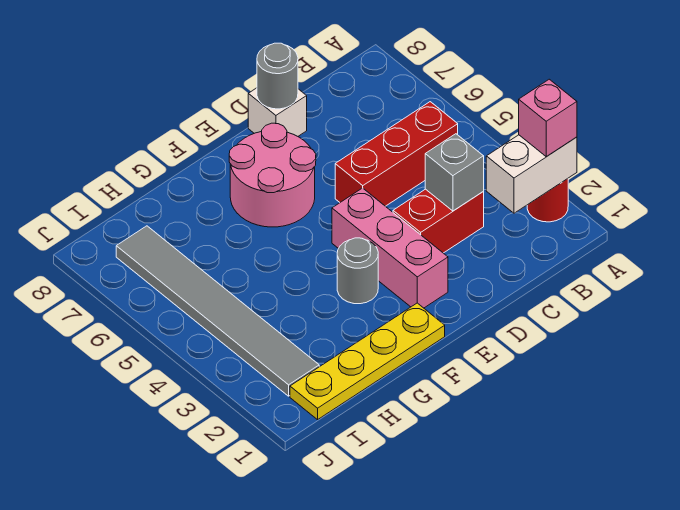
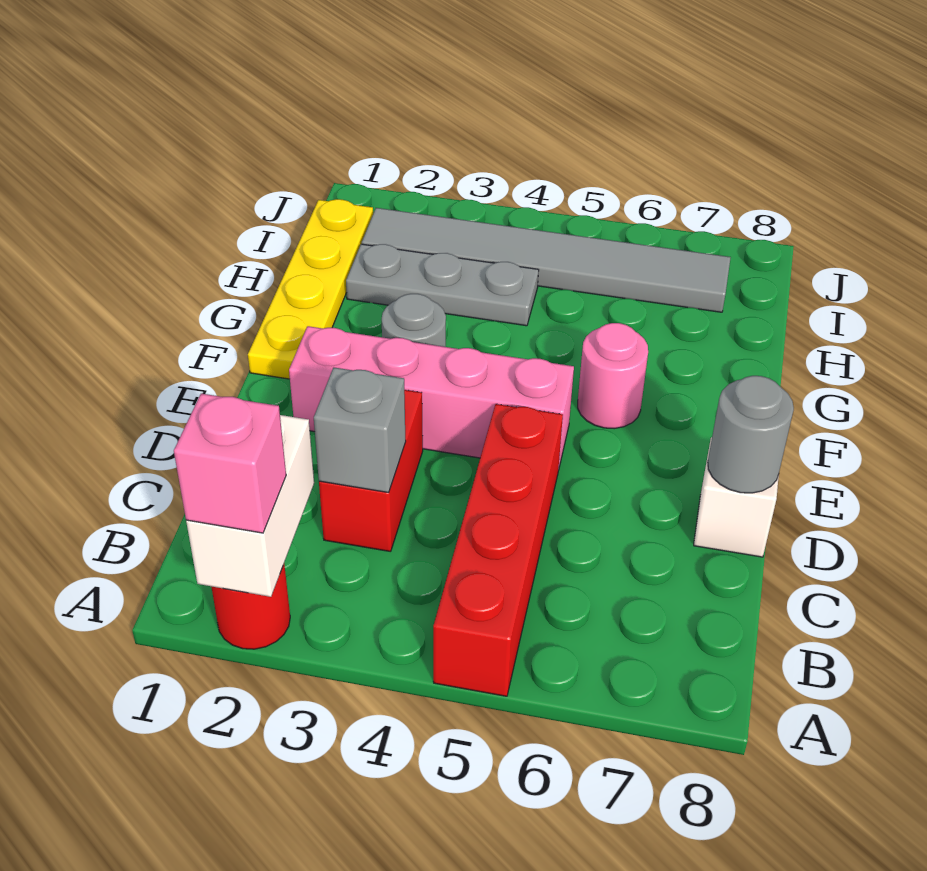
red 1x3 brick [335,102,458,206] -> red 1x4 brick [433,404,563,696]
pink 1x3 brick [332,188,448,308] -> pink 1x4 brick [289,326,574,470]
pink 2x2 round brick [229,123,316,227] -> pink 1x1 round brick [578,323,648,429]
none -> grey 1x3 plate [346,244,539,326]

